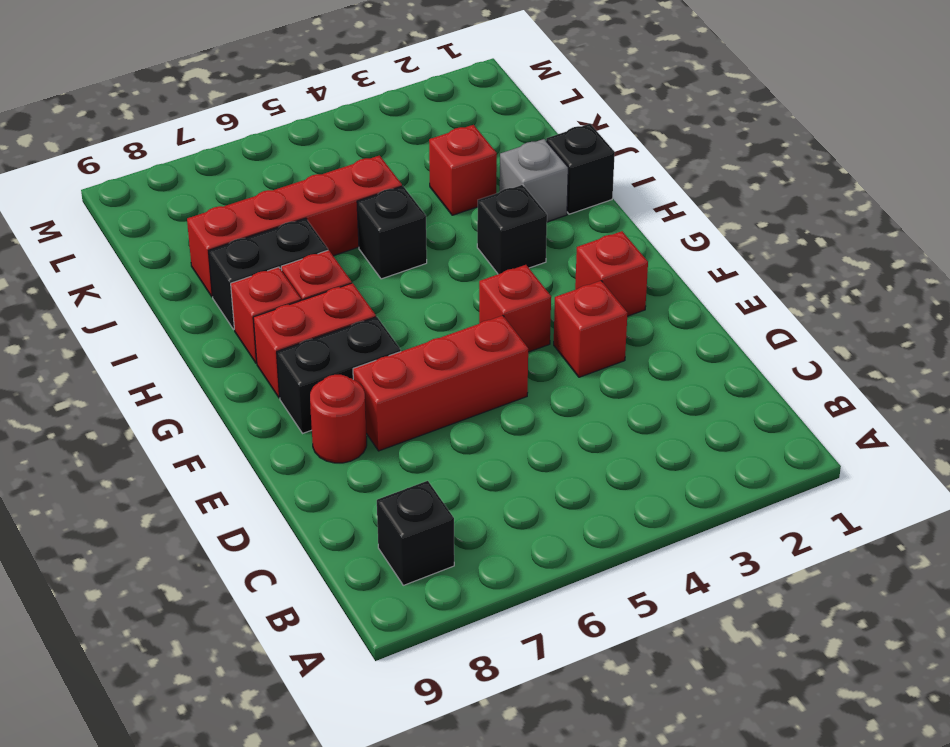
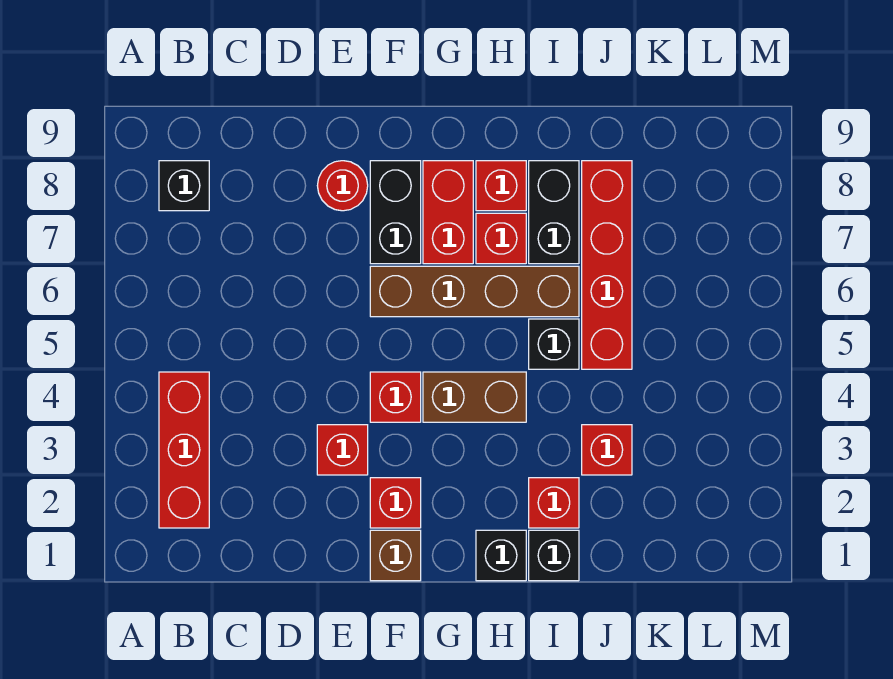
red 1x3 brick [353,316,528,451] -> red 1x3 brick moved to [159,372,209,528]
none -> brown 1x1 brick [370,530,421,581]
none -> brown 1x4 brick [370,266,579,317]
none -> brown 1x2 brick [423,372,526,422]
black 1x1 brick [477,185,547,274] -> black 1x1 brick moved to [476,530,526,581]
grey 1x1 brick [500,139,568,222] -> red 1x1 brick [529,478,579,528]

